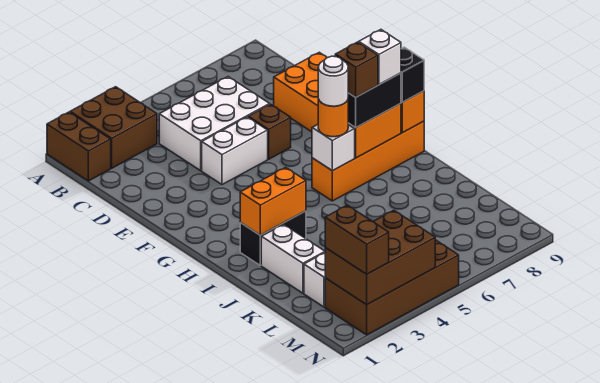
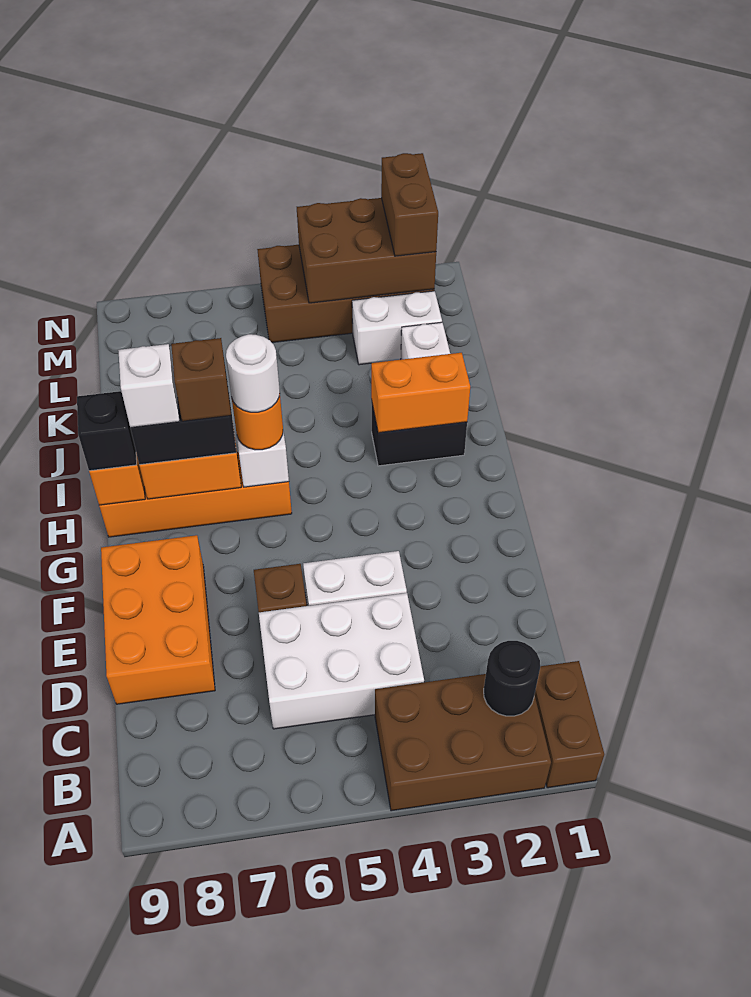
brown 2x2 brick [70,87,157,168] -> brown 2x3 brick [375,674,551,811]
none -> black 1x1 round brick [484,641,540,716]

